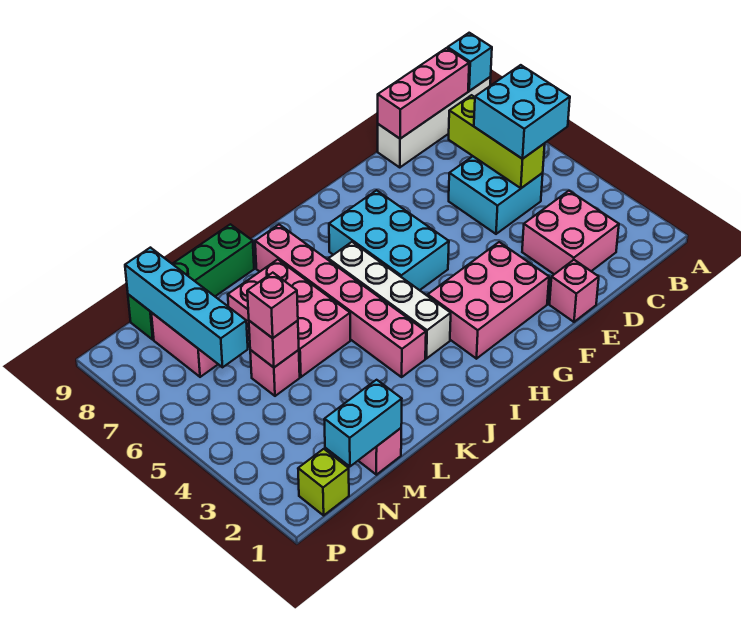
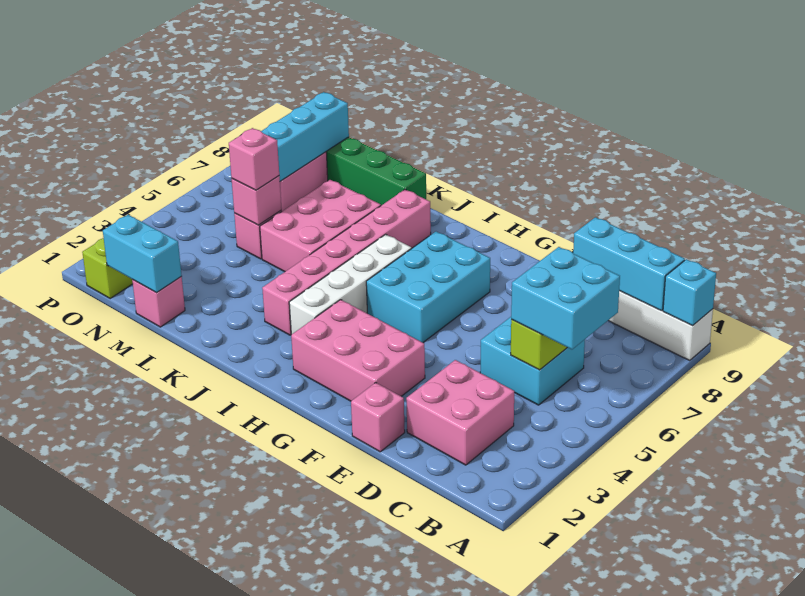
pink 1x3 brick [378,48,469,139] -> cyan 1x3 brick [573,217,685,311]

